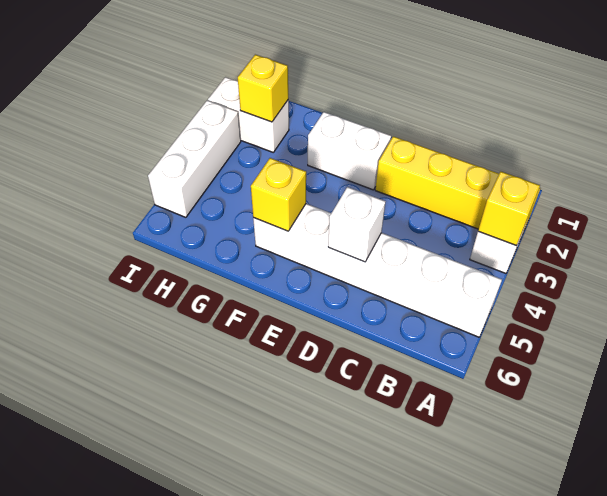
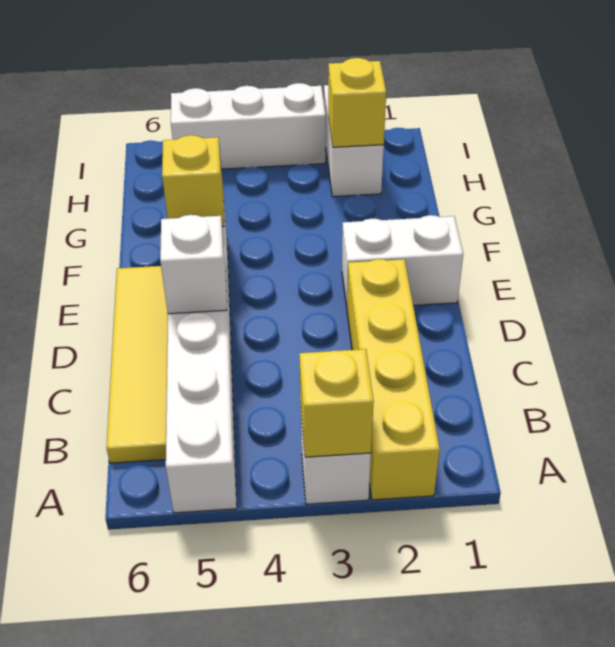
none -> yellow 1x4 tile [106,266,168,463]
white 1x2 brick [308,112,391,190] -> white 1x2 brick turned to [342,215,463,307]

